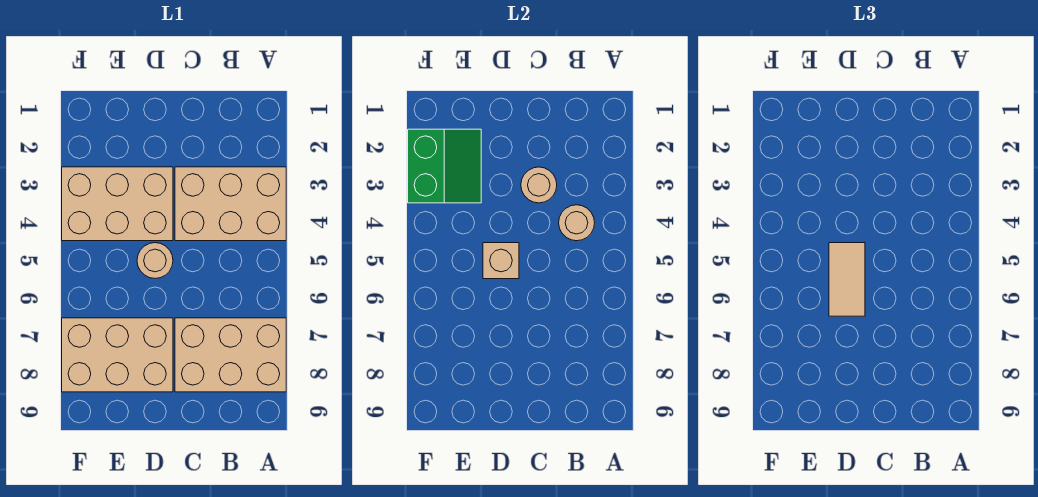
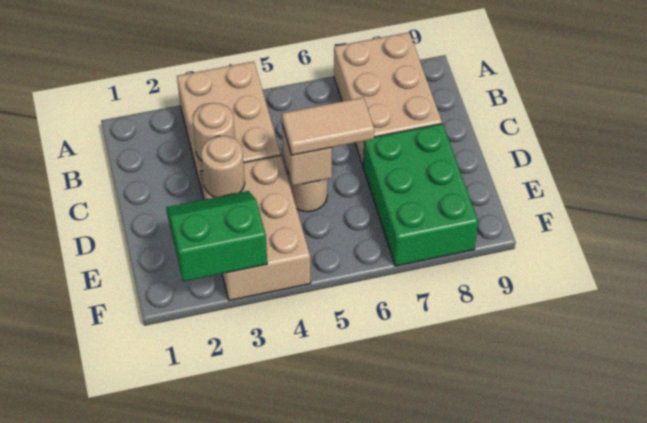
tan 1x1 round brick [559,205,595,241] -> tan 1x1 round brick moved to [201,136,245,197]
tan 2x3 brick [62,318,173,392] -> green 2x3 brick [363,124,478,266]

